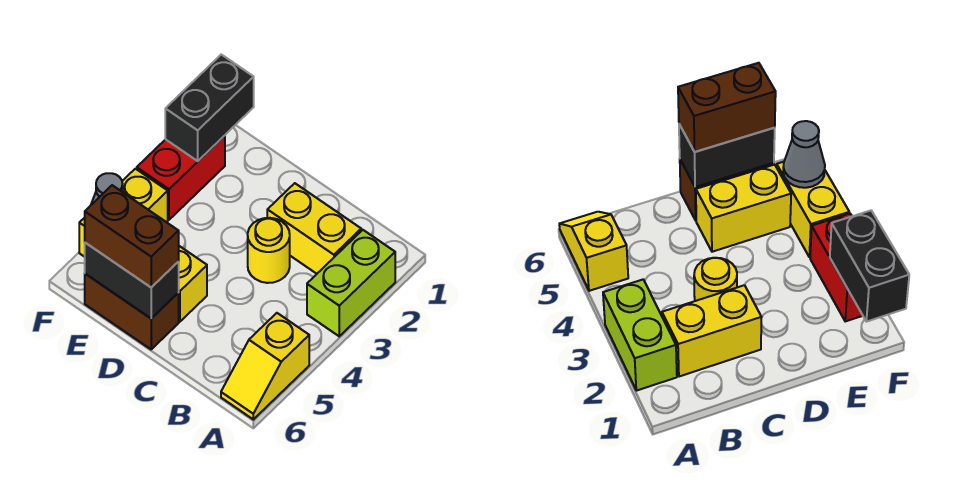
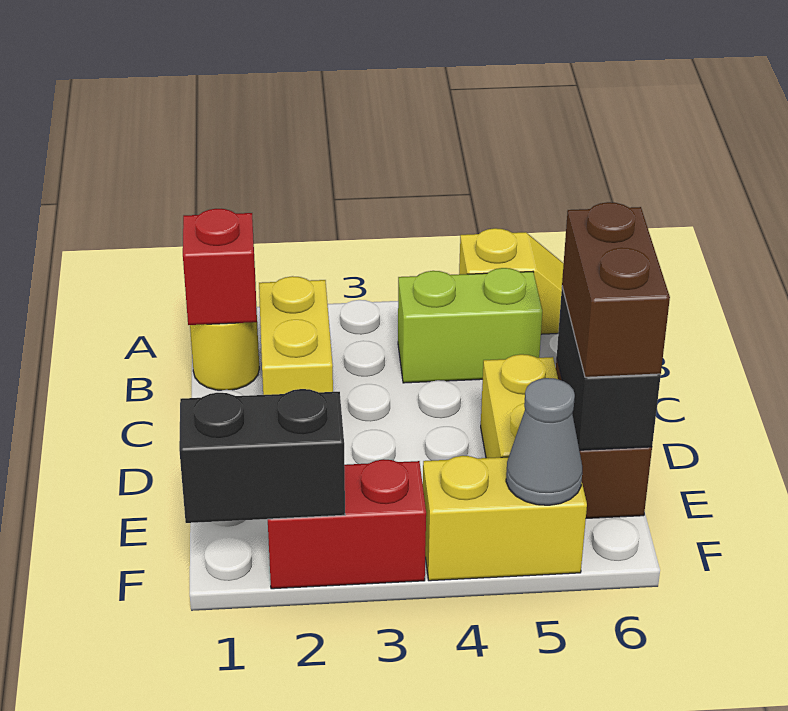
lime 1x2 brick [307,230,395,336] -> lime 1x2 brick moved to [398,268,542,383]
none -> red 1x1 brick [183,209,257,325]
yellow 1x1 round brick [248,218,290,283] -> yellow 1x1 round brick moved to [190,308,259,390]

